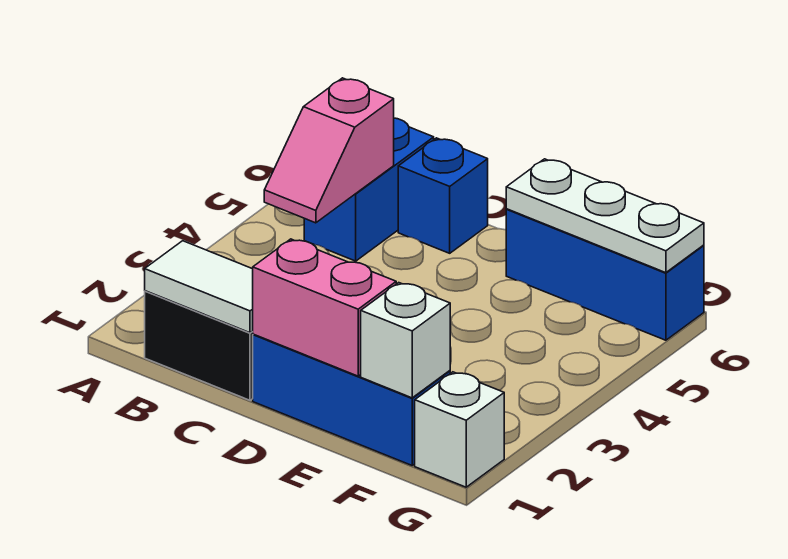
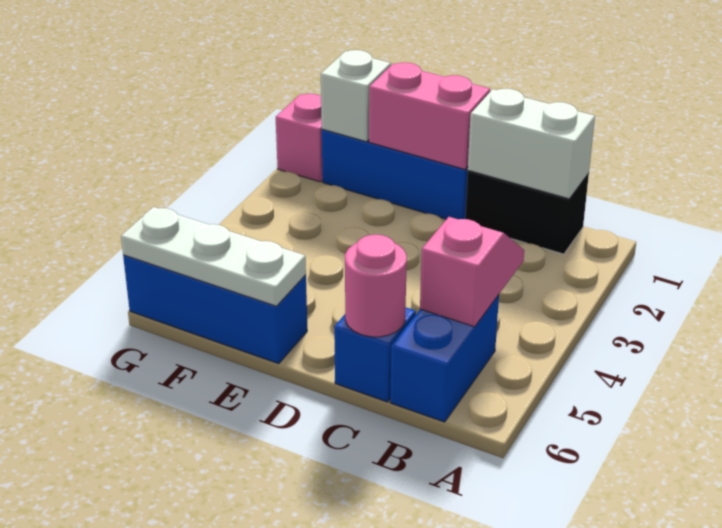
white 1x2 tile [145,241,253,333] -> white 1x2 brick [468,89,595,199]
none -> pink 1x1 round brick [345,235,407,337]
white 1x1 brick [415,372,504,487] -> pink 1x1 brick [276,94,323,182]

